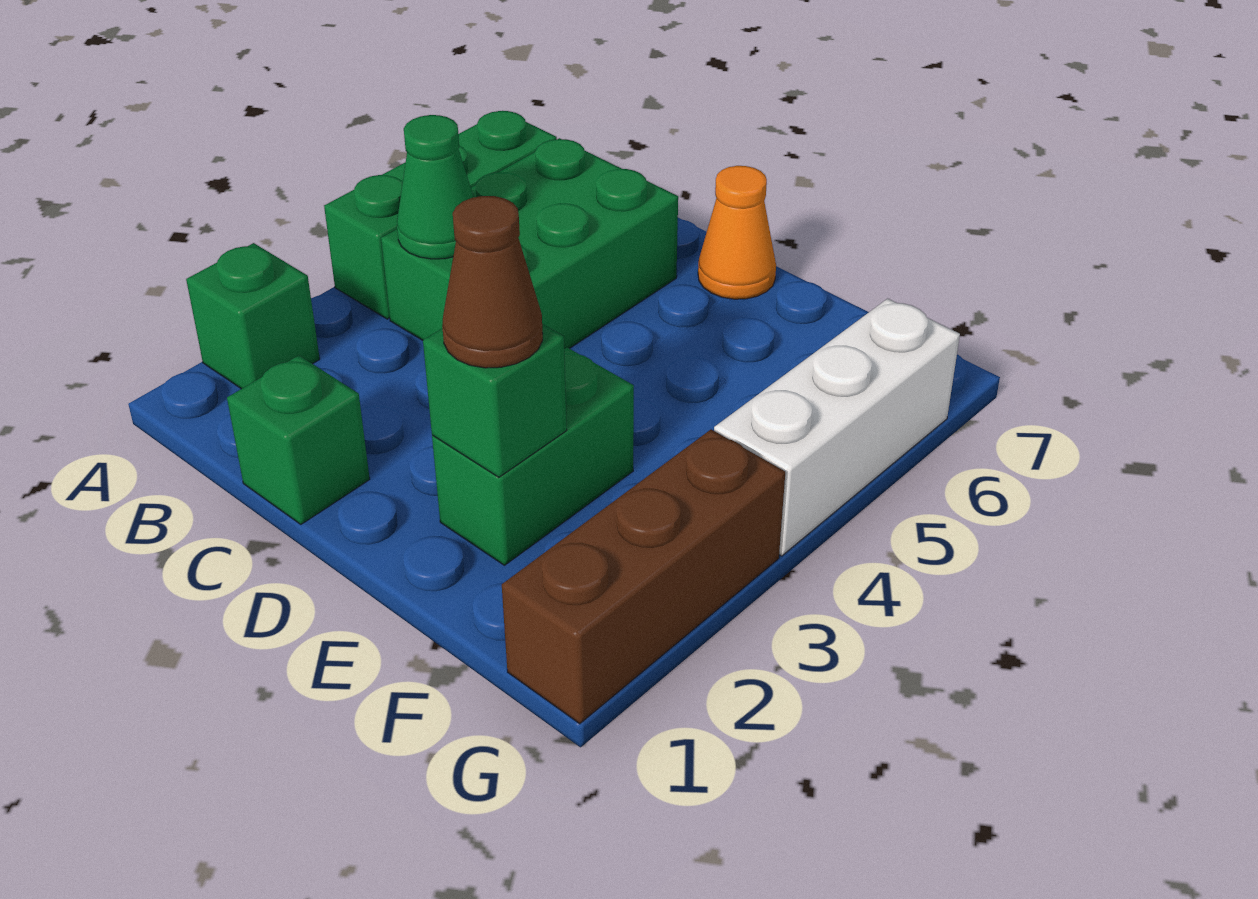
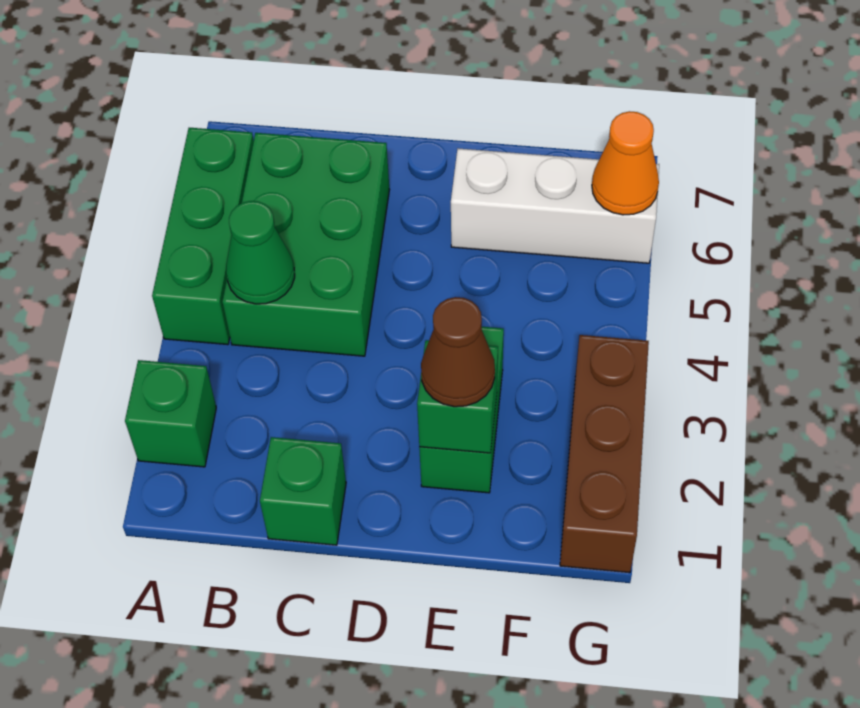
orange 1x1 cone [698,166,776,299] -> orange 1x1 cone moved to [592,111,659,215]
white 1x3 brick [714,299,960,556] -> white 1x3 brick turned to [451,148,659,263]

